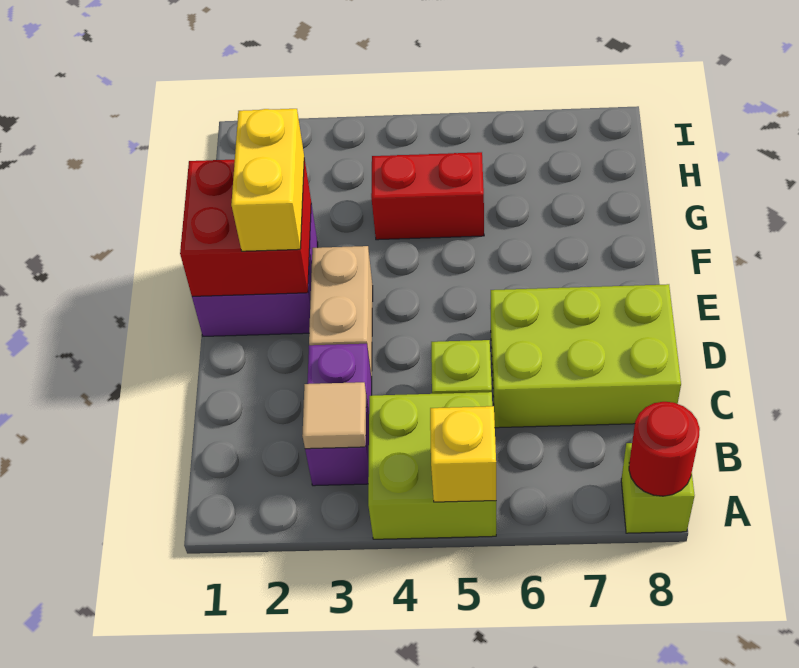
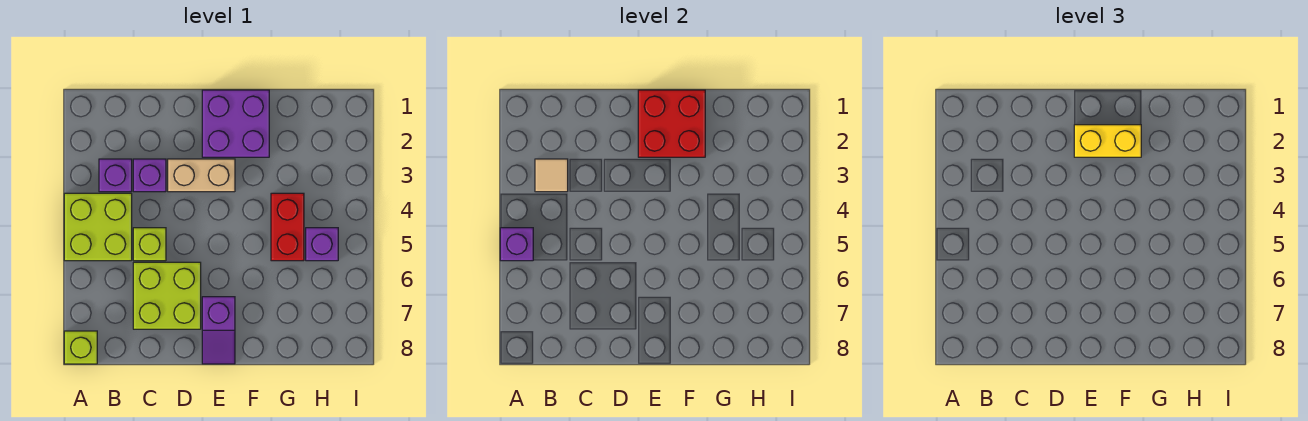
yellow 1x1 brick [430,406,496,502] -> purple 1x1 brick [500,228,533,261]
red 1x1 round brick [629,402,700,496] -> none
lime 2x3 brick [491,284,681,428] -> lime 2x2 brick [133,262,201,329]
none -> purple 1x2 slope [202,297,235,364]
none -> purple 1x1 brick [306,228,338,261]

